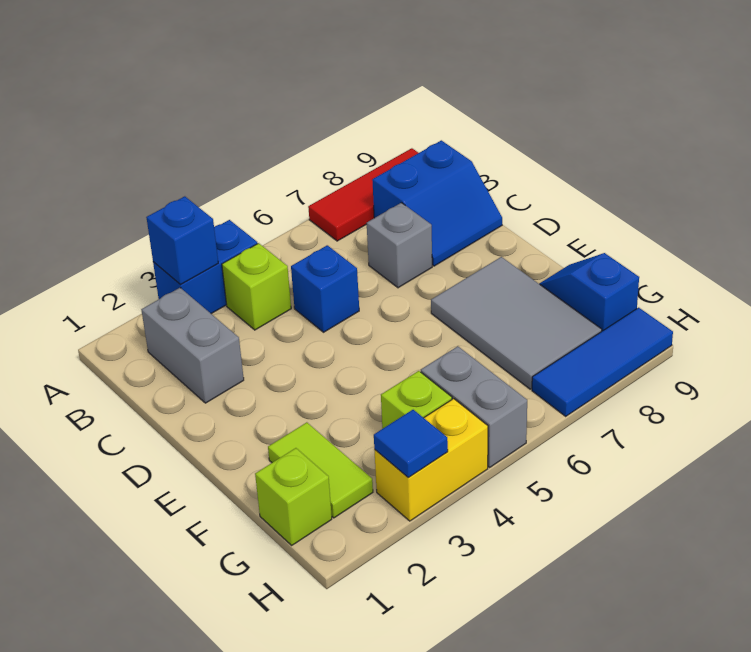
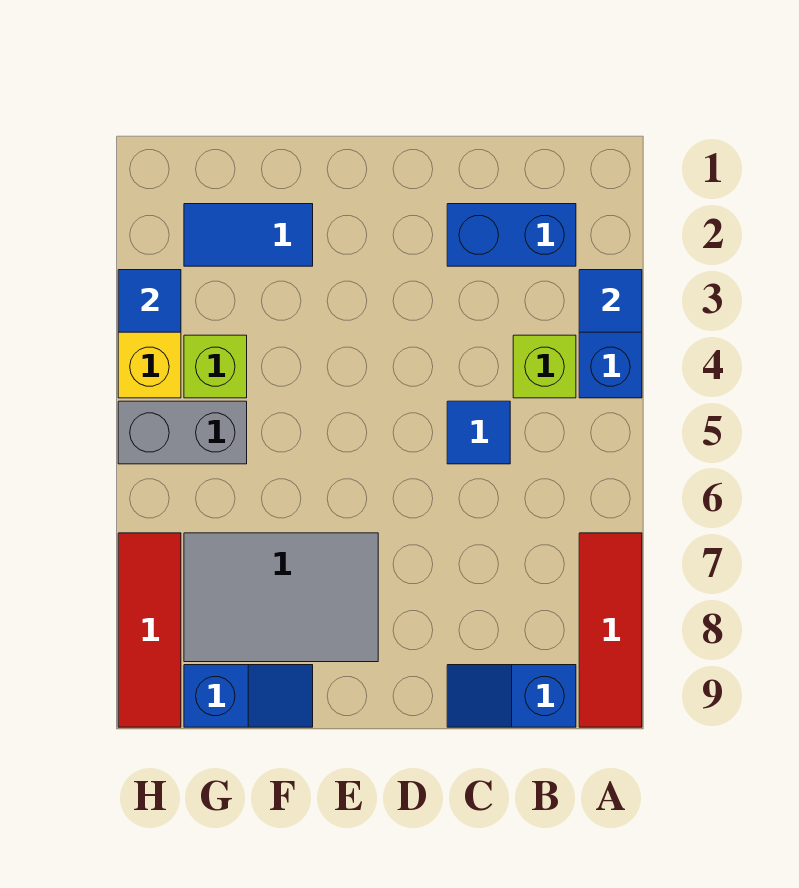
blue 1x1 brick [146,196,218,285] -> blue 1x1 tile [579,270,642,332]
grey 1x2 brick [141,288,244,403] -> blue 1x2 brick [447,204,576,266]
blue 2x2 slope [372,140,502,266] -> blue 1x2 slope [447,665,576,727]
blue 1x1 brick [291,245,359,332] -> blue 1x1 tile [447,401,510,464]
grey 1x1 brick [367,203,432,288] -> none
lime 1x2 tile [268,422,373,518] -> blue 1x2 tile [184,204,313,266]
lime 1x1 brick [255,448,332,545] -> none
blue 1x3 tile [532,308,673,416] -> red 1x3 tile [118,533,181,727]

